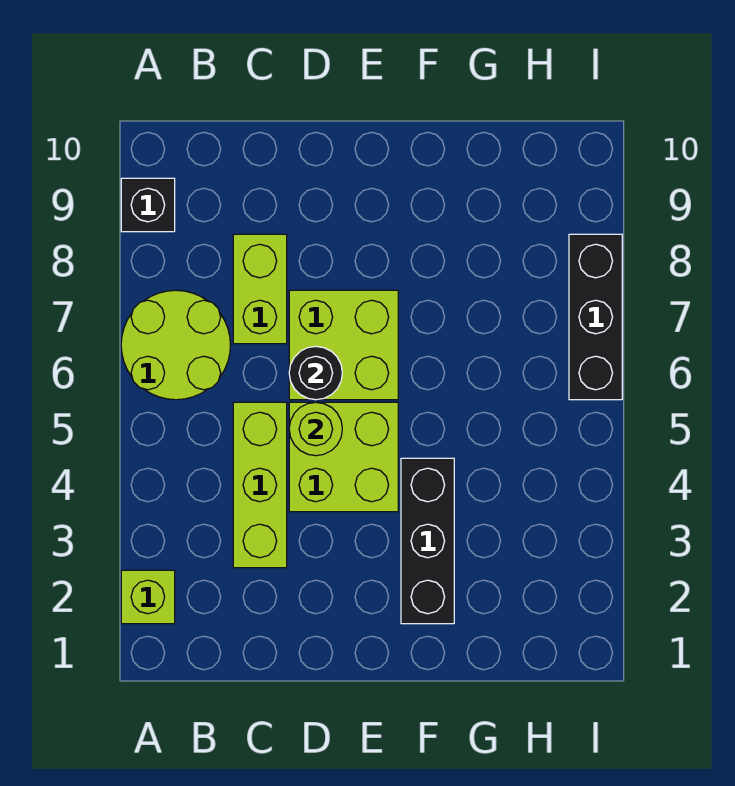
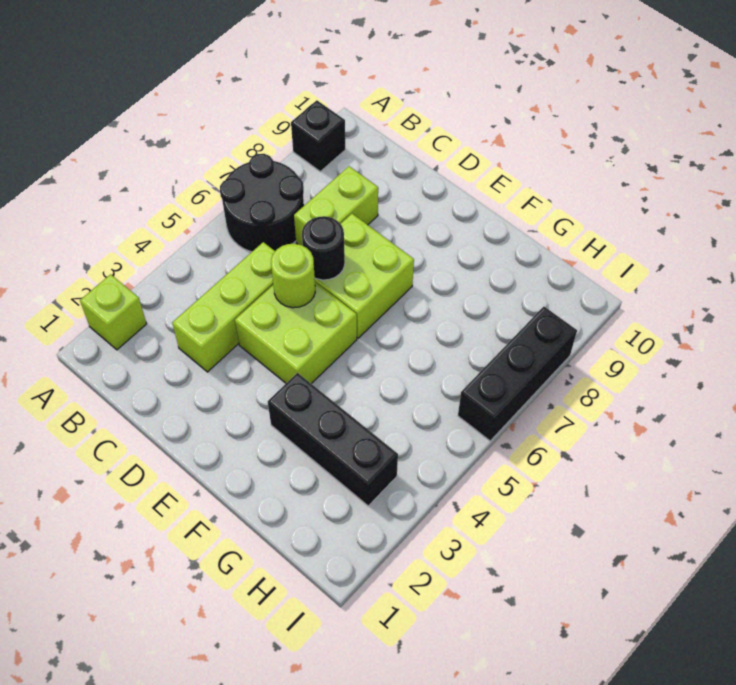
lime 2x2 round brick [121,290,230,400] -> black 2x2 round brick [220,154,304,252]
black 1x3 brick [401,458,454,624] -> black 1x3 brick turned to [268,373,398,506]

